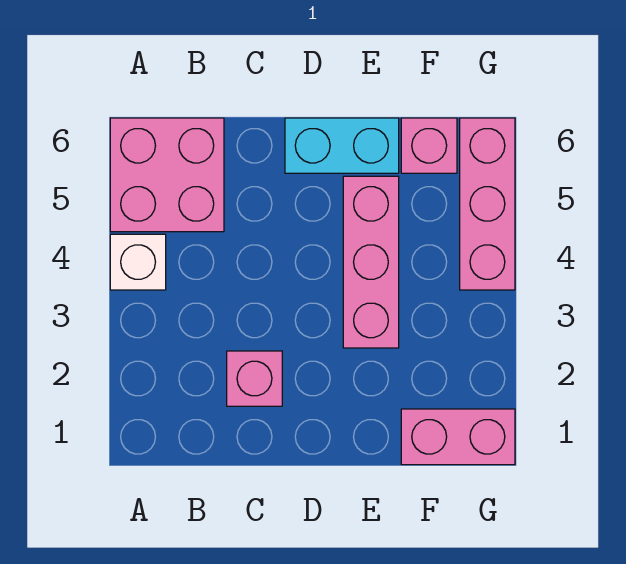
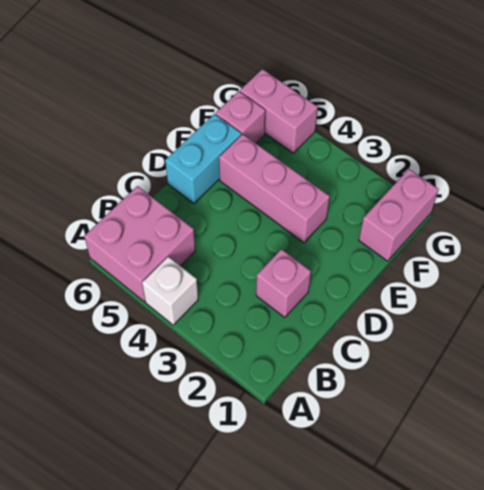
pink 1x3 brick [460,118,515,290] -> pink 1x2 brick [240,69,318,153]

